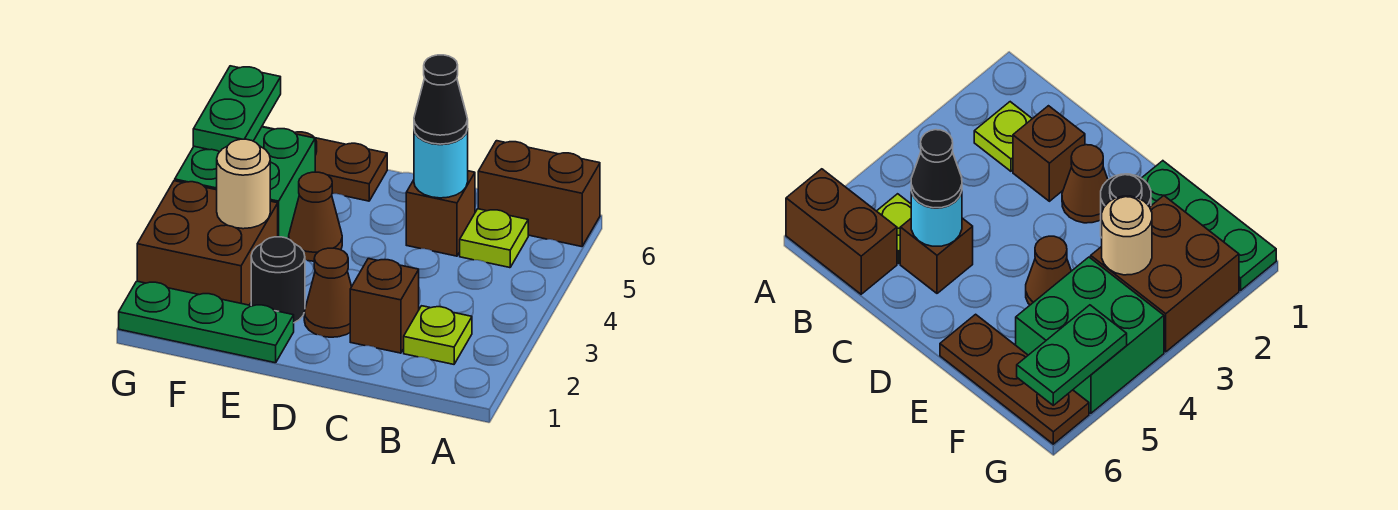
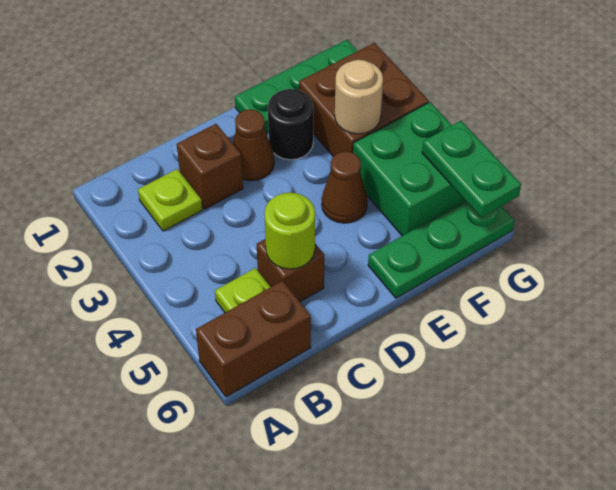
cyan 1x1 round brick [414,129,468,198] -> lime 1x1 round brick [264,193,315,269]
black 1x1 cone [414,55,468,144] -> none
brown 1x3 plate [265,127,387,201] -> green 1x3 plate [368,201,514,298]

